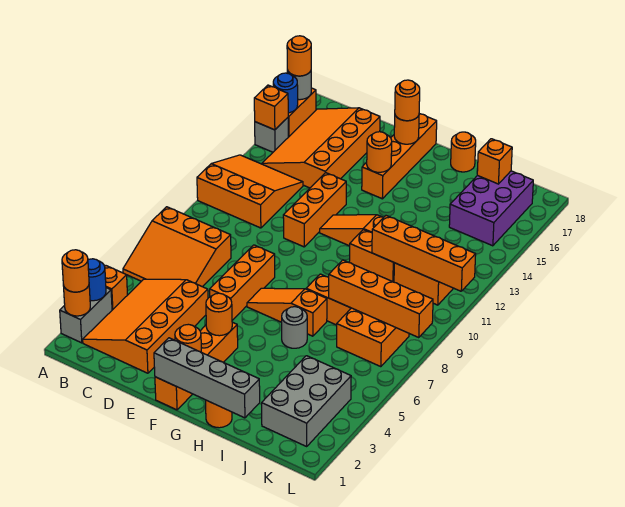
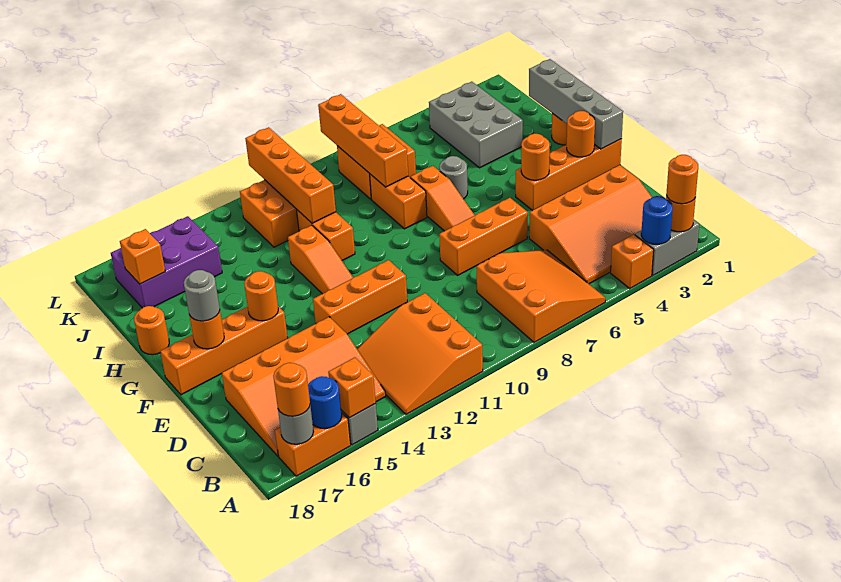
orange 1x1 round brick [395,80,420,121] -> grey 1x1 round brick [184,270,220,321]
grey 2x3 brick [262,356,351,446] -> grey 2x3 brick turned to [429,82,523,168]

